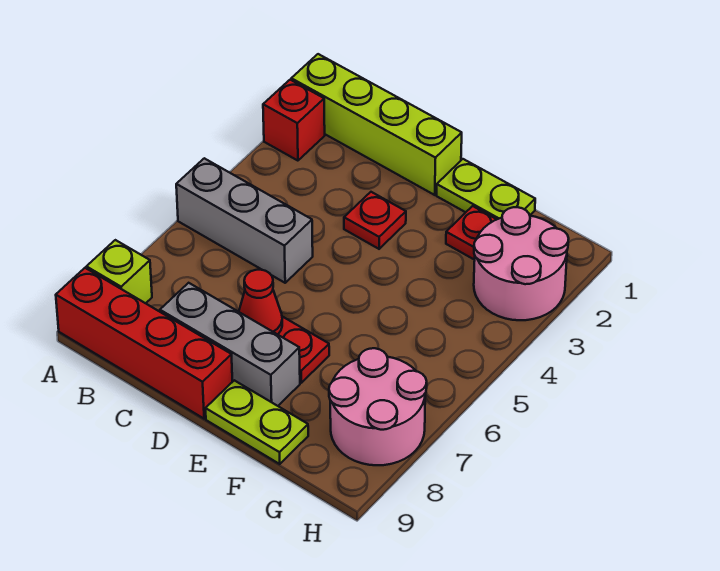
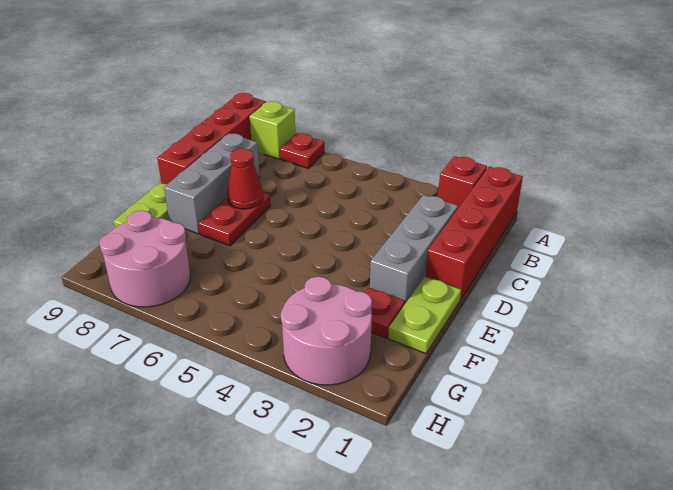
lime 1x4 brick [291,54,462,195] -> red 1x4 brick [425,167,523,300]
grey 1x3 brick [176,158,313,283] -> grey 1x3 brick moved to [370,195,458,303]
red 1x1 plate [344,192,406,249] -> red 1x1 plate moved to [280,133,325,168]

